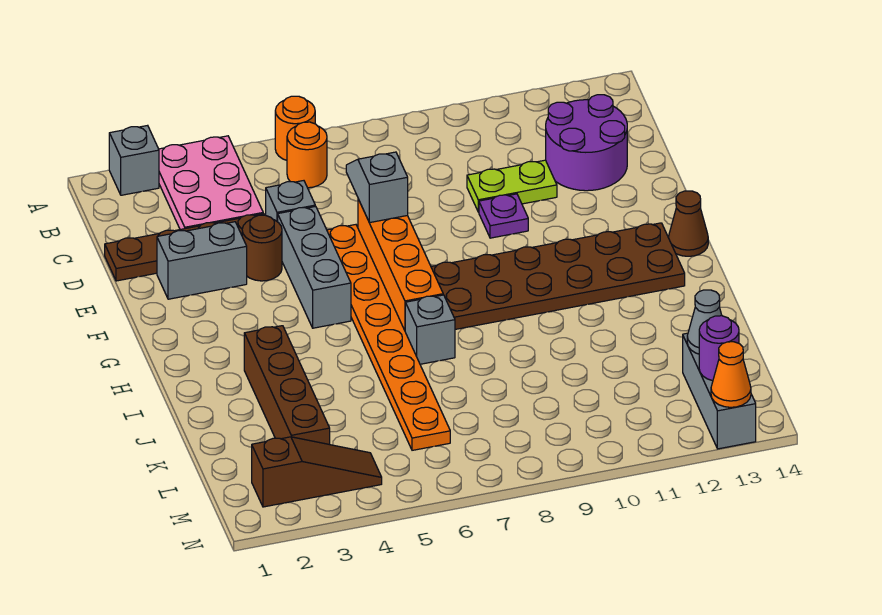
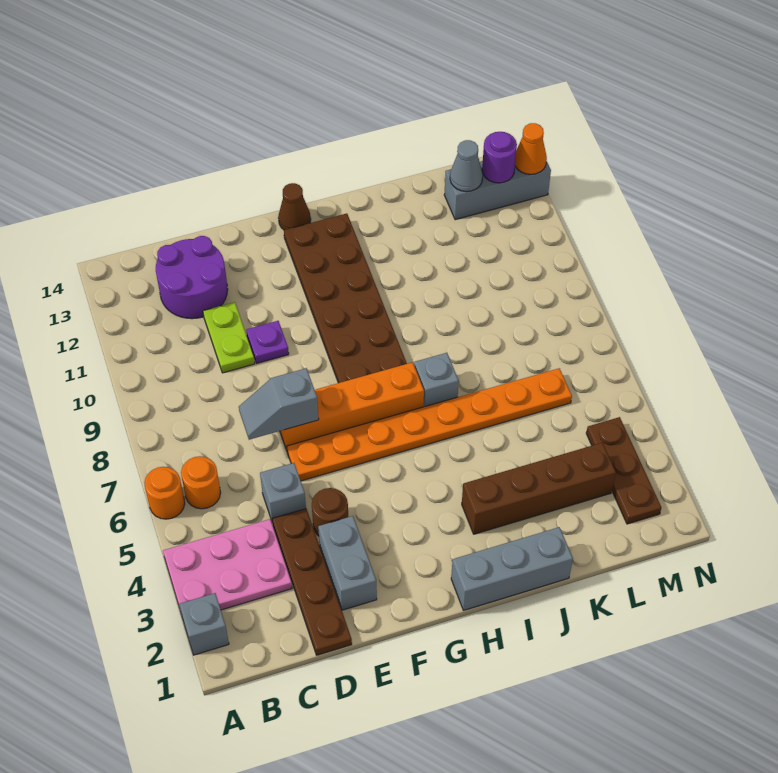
grey 1x3 brick [278,206,351,328] -> grey 1x3 brick moved to [451,527,573,610]
brown 1x3 slope [252,437,382,507] -> brown 1x3 plate [586,417,661,524]

